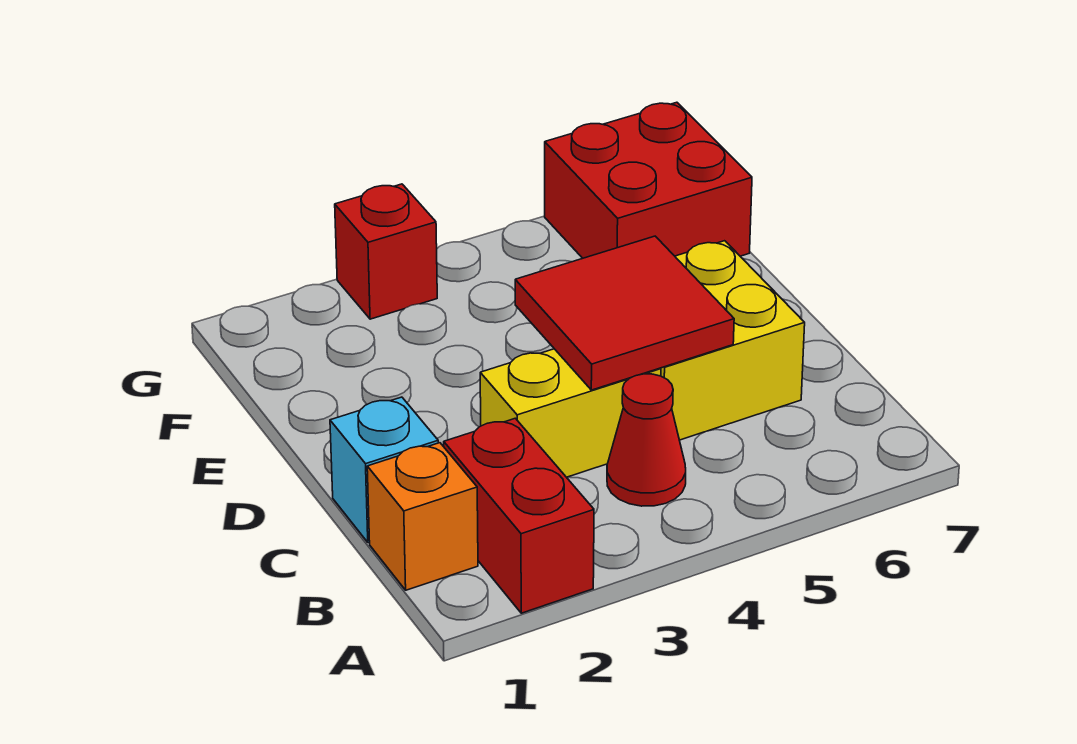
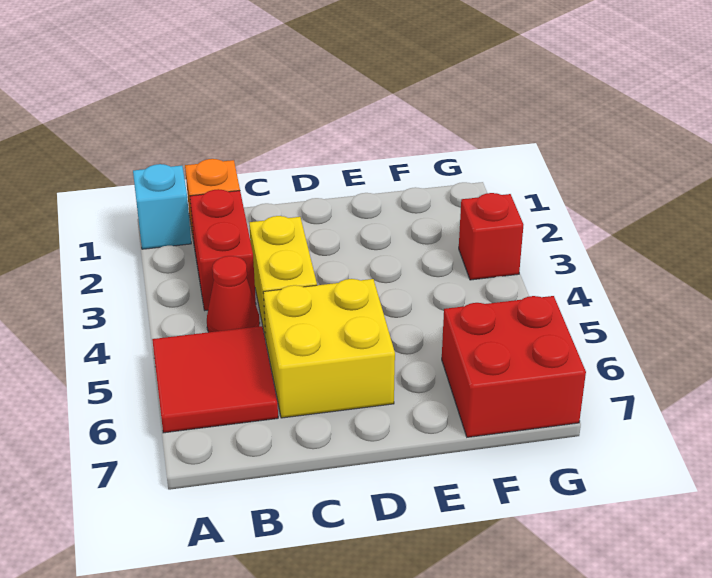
red 1x2 brick [444,418,594,613] -> red 1x2 brick turned to [190,189,256,310]
cyan 1x1 brick [330,397,438,543] -> cyan 1x1 brick moved to [133,164,191,249]
red 2x2 tile [515,236,734,390] -> red 2x2 tile moved to [152,326,278,433]

